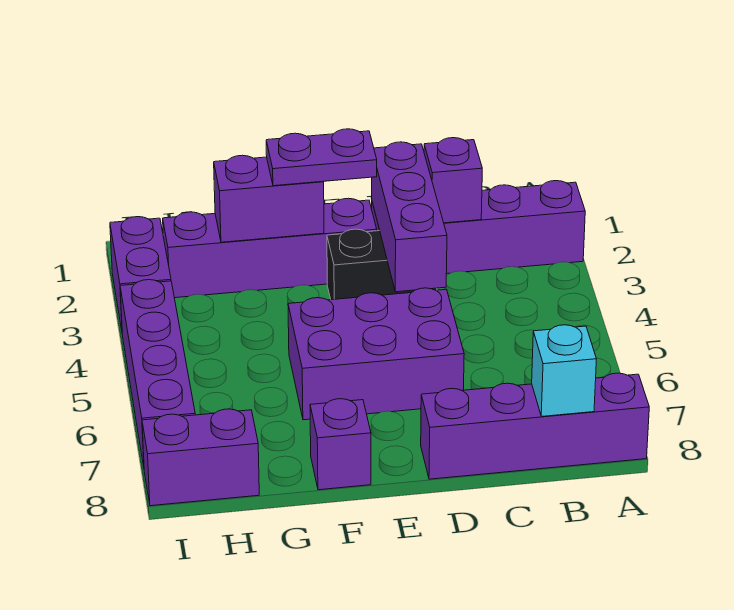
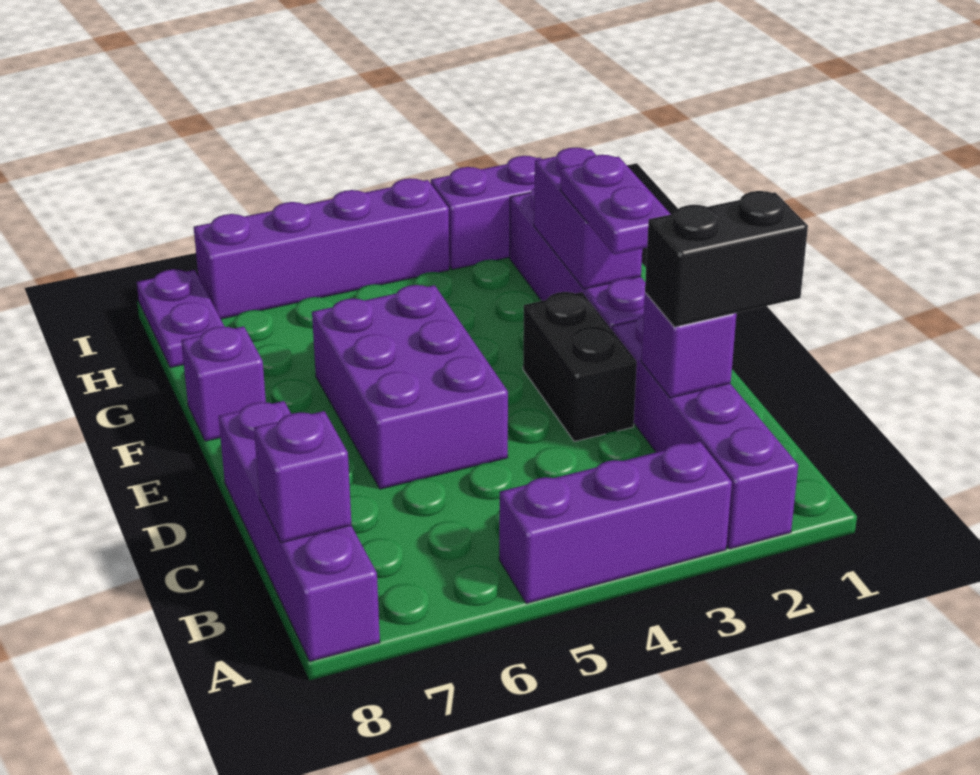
cyan 1x1 brick [532,325,597,416] -> purple 1x1 brick [254,411,352,543]
none -> black 1x2 brick [645,191,808,327]
purple 1x3 brick [372,142,447,292] -> purple 1x3 brick moved to [499,442,732,603]
purple 1x2 brick [142,409,259,506] -> purple 1x2 plate [137,269,225,368]

